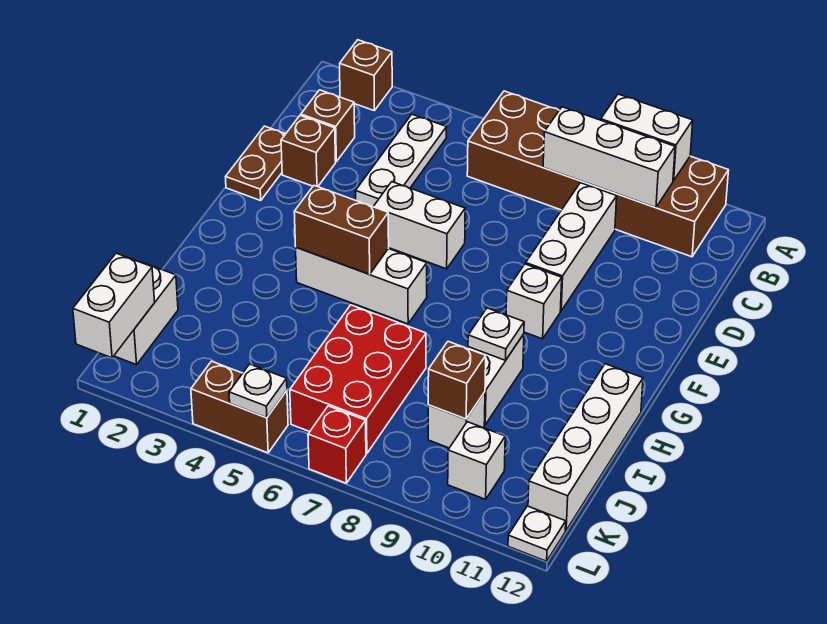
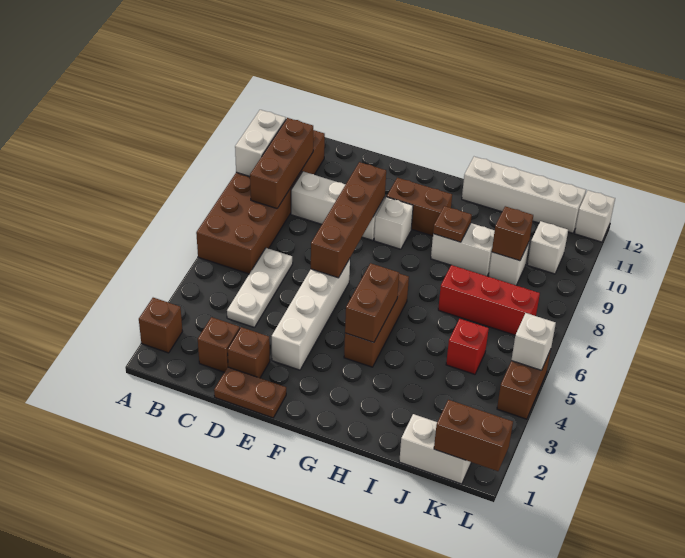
white 1x3 plate [356,114,447,207] -> white 1x3 plate turned to [227,248,293,328]
white 1x3 brick [543,107,675,208] -> brown 1x3 brick [250,118,313,208]
white 1x2 brick [373,182,465,269] -> white 1x4 brick [272,259,350,370]
none -> brown 1x4 brick [311,162,386,278]
none -> brown 1x2 brick [387,178,452,236]
white 1x3 brick [296,247,427,324] -> brown 1x3 brick [344,274,409,367]
white 1x1 plate [468,308,524,360] -> brown 1x1 plate [433,206,472,242]
red 2x3 brick [290,305,426,454] -> red 1x3 brick [438,265,540,335]
white 1x2 brick [73,253,155,358] -> brown 1x2 brick [434,400,513,471]
white 1x1 plate [229,364,287,418] -> white 1x1 brick [511,313,556,370]
red 1x1 brick [308,406,366,483] -> red 1x1 brick moved to [446,319,489,374]
white 1x1 plate [508,506,566,561] -> white 1x1 brick [575,190,615,242]

